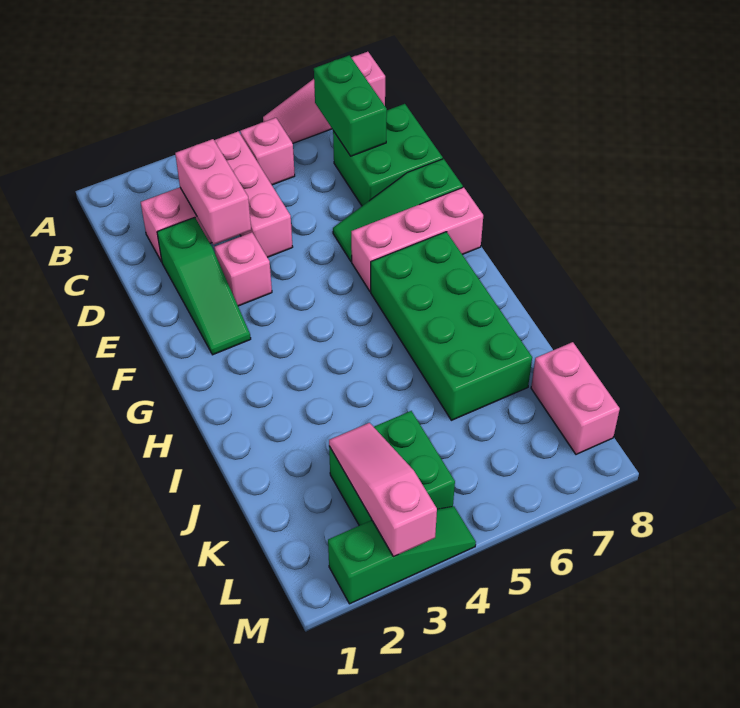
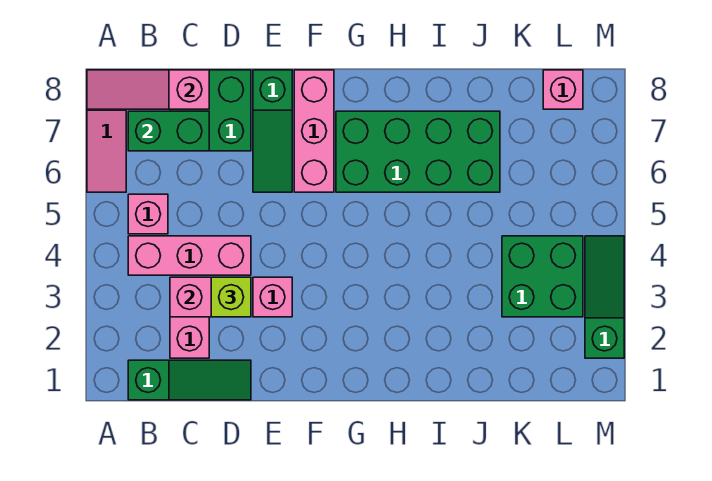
green 1x3 slope [157,217,251,355] -> green 1x3 slope moved to [128,360,251,400]
none -> lime 1x1 brick [211,277,251,317]
pink 1x3 slope [329,423,437,557] -> pink 1x3 slope moved to [87,70,209,109]
pink 1x2 brick [531,342,620,454] -> pink 1x1 brick [543,70,583,109]

